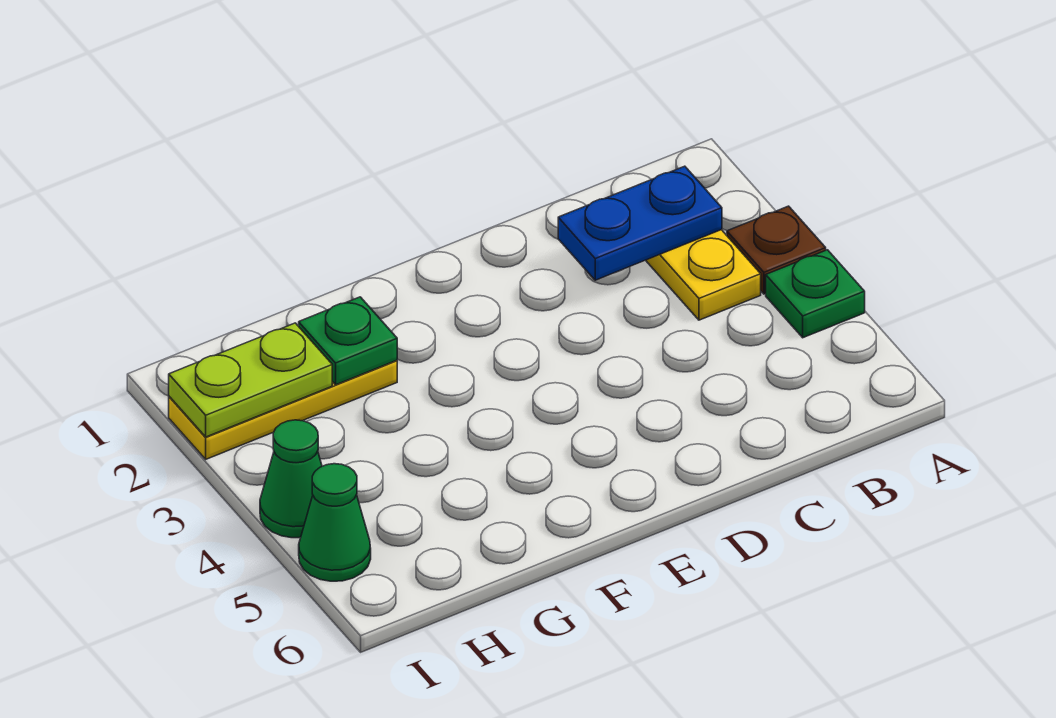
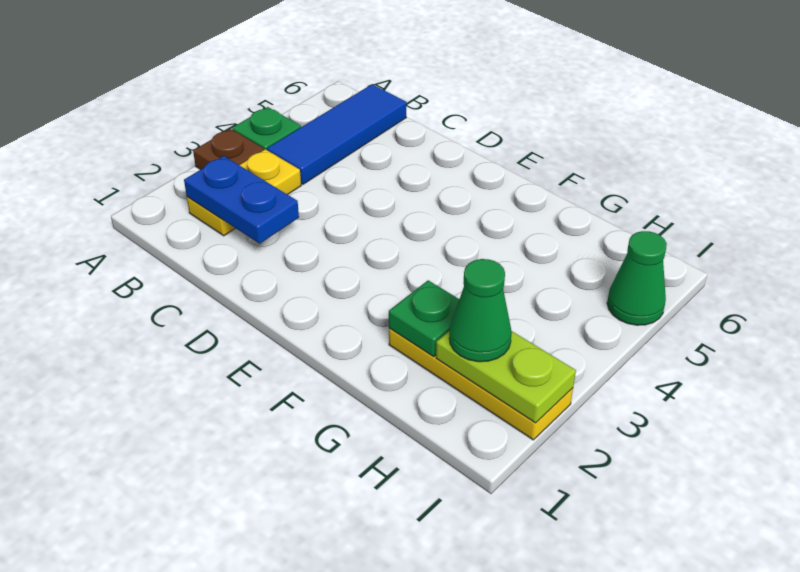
none -> blue 1x3 tile [267,84,407,184]
green 1x1 cone [260,420,322,538] -> green 1x1 cone moved to [449,259,512,362]

